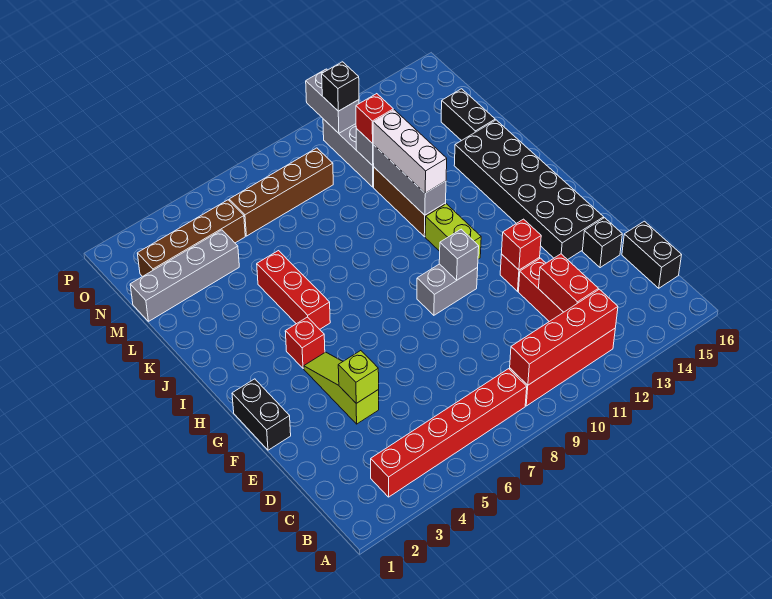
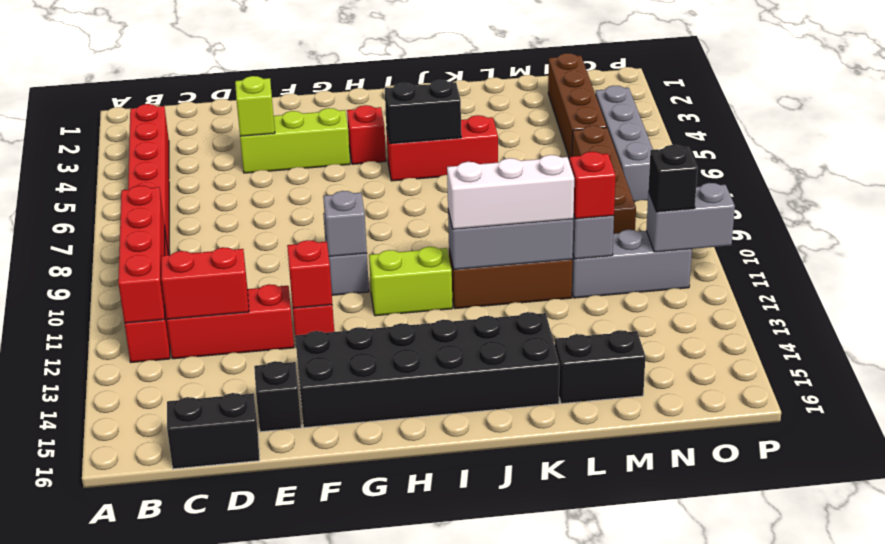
lime 1x3 slope [304,352,379,424] -> lime 1x3 brick [240,108,350,173]
black 1x2 brick [232,379,291,450] -> black 1x2 brick moved to [385,80,461,144]
grey 1x4 brick [130,230,239,321] -> grey 1x4 brick moved to [595,86,653,202]

